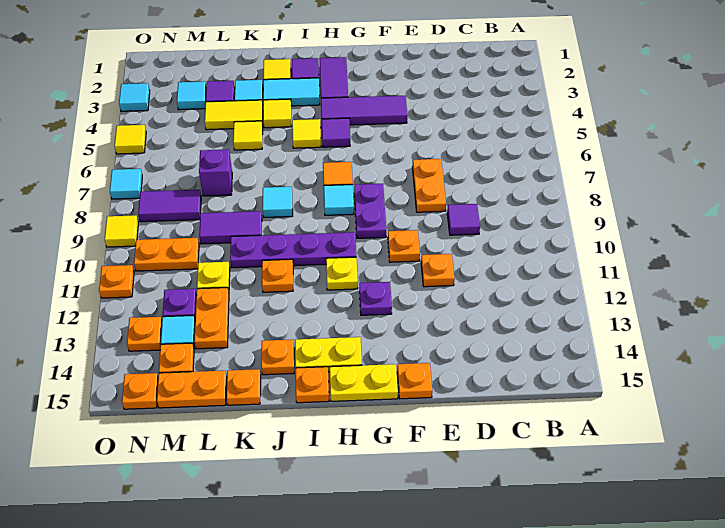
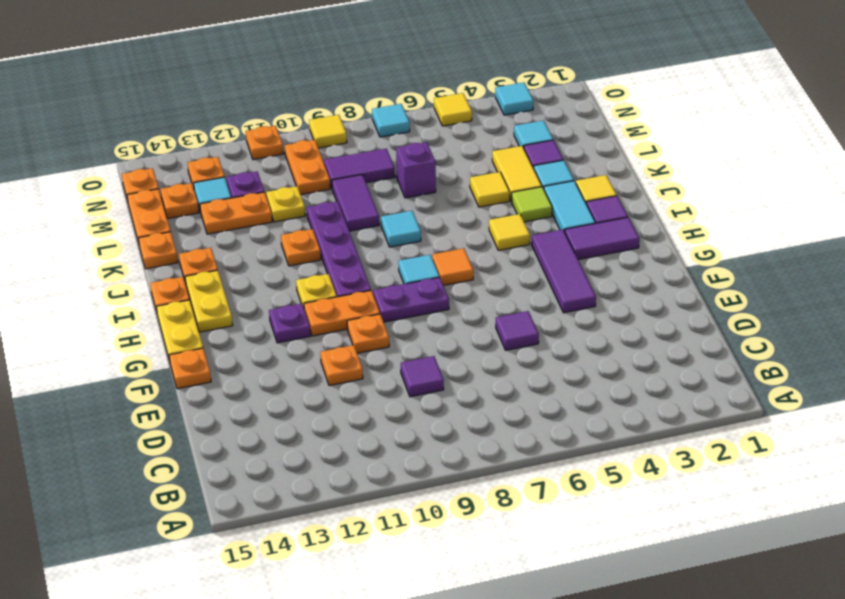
orange 1x2 plate [412,159,446,212] -> orange 1x2 plate moved to [304,291,380,336]
purple 1x1 tile [322,118,350,147] -> purple 1x1 tile moved to [496,311,539,350]
yellow 1x1 tile [263,99,292,128] -> lime 1x1 tile [512,187,552,222]
purple 1x2 tile [138,190,201,222] -> purple 1x2 tile turned to [324,148,395,188]

